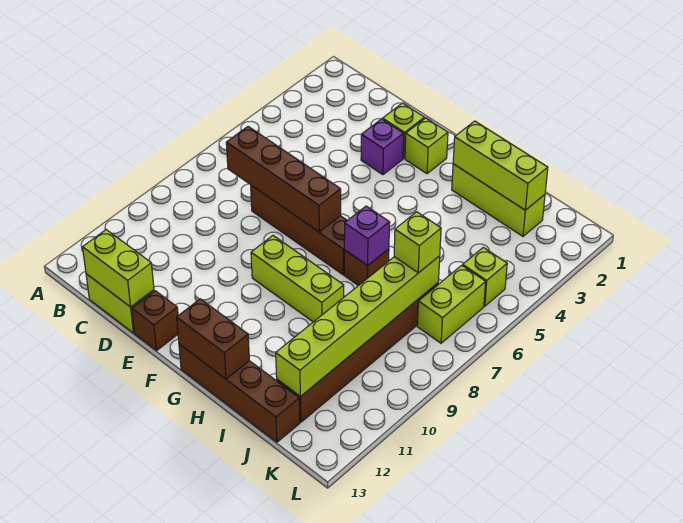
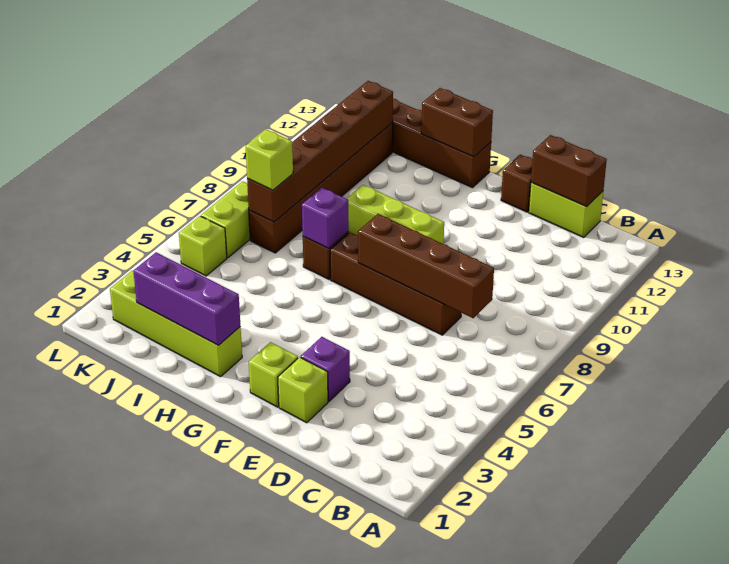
lime 1x2 brick [83,230,154,307] -> brown 1x2 brick [531,135,607,207]
lime 1x3 brick [452,164,545,236] -> lime 1x4 brick [110,271,242,377]
lime 1x3 brick [453,121,548,210] -> purple 1x3 brick [133,252,240,345]
lime 1x6 brick [276,256,440,397] -> brown 1x6 brick [247,81,393,222]

